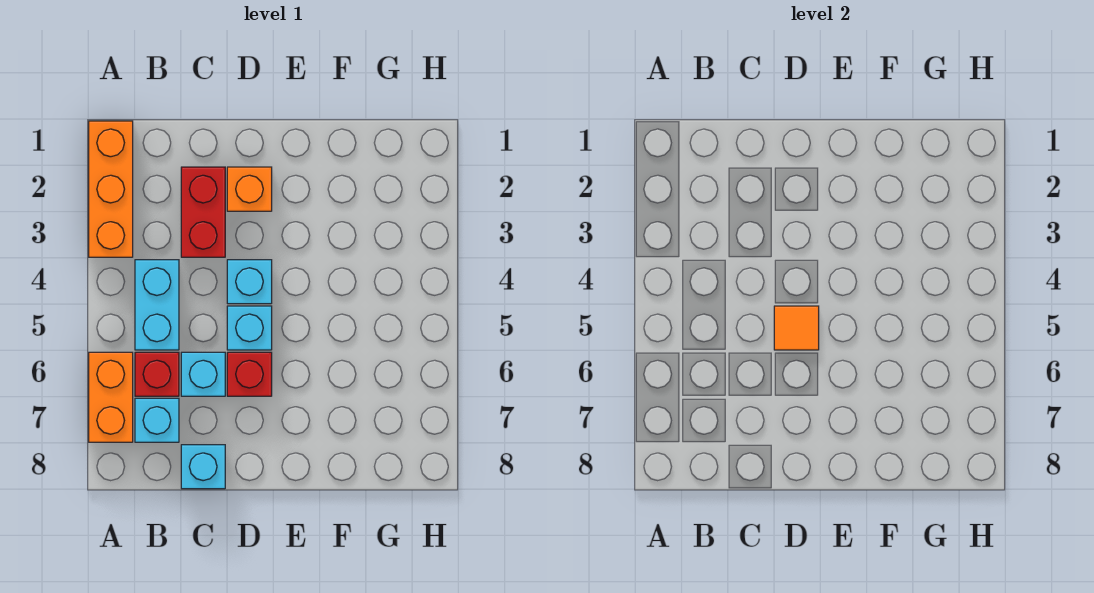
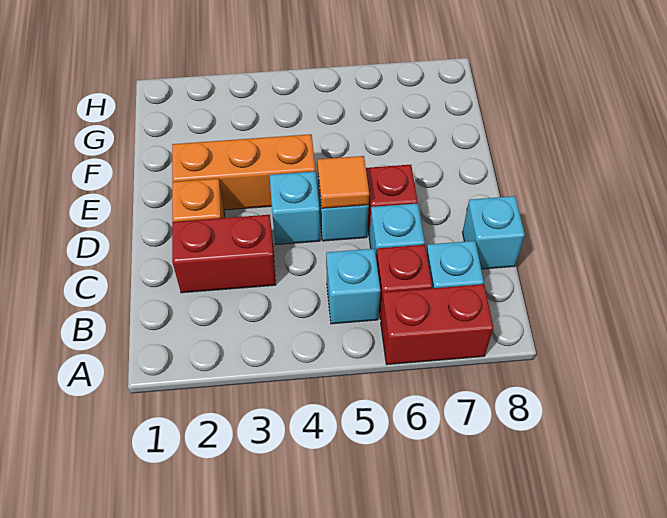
orange 1x3 brick [89,121,133,257] -> orange 1x3 brick moved to [172,134,315,210]
orange 1x2 brick [89,352,133,442] -> red 1x2 brick [380,284,493,365]
cyan 1x2 brick [135,260,179,350] -> cyan 1x1 brick [326,249,380,324]

